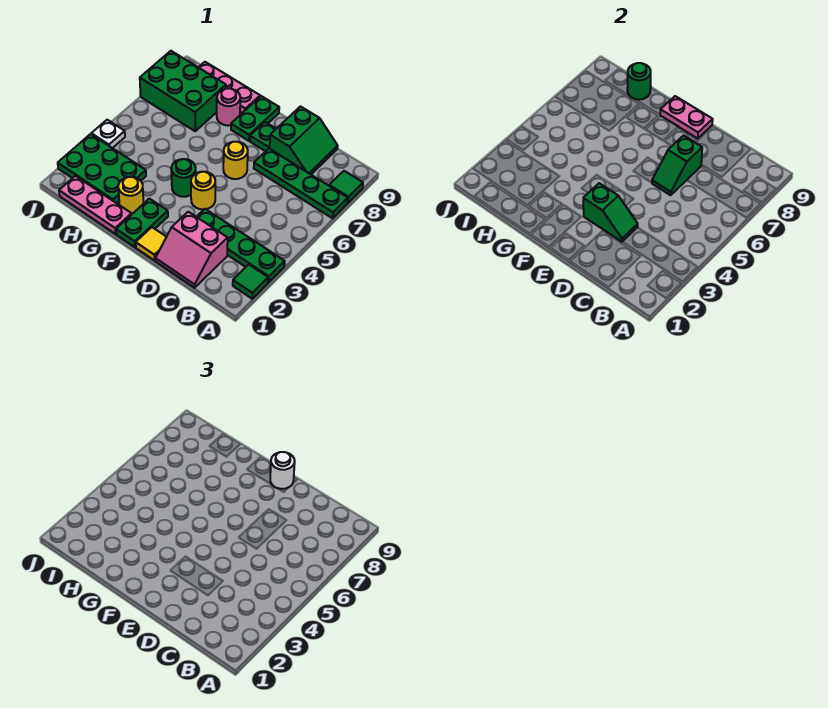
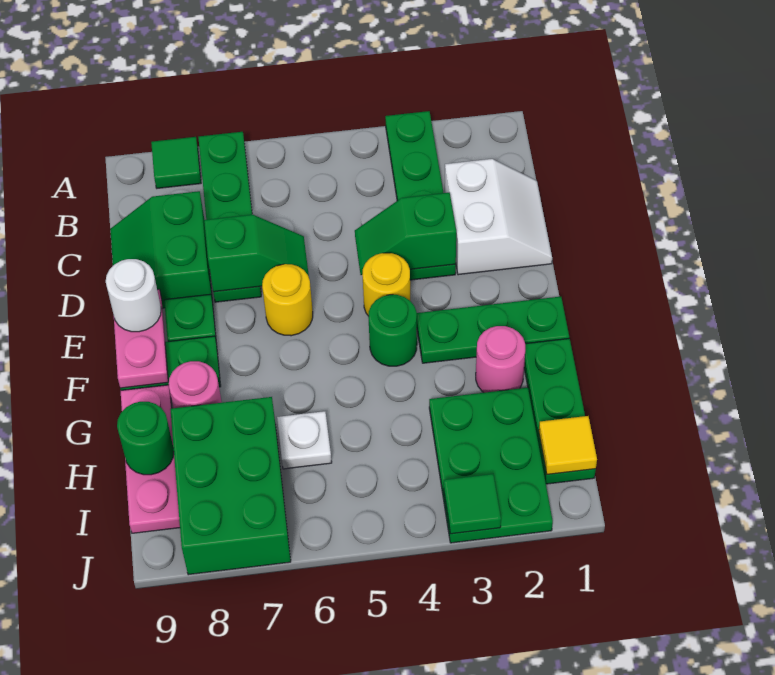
green 1x1 tile [233,264,268,299] -> green 1x1 tile moved to [444,474,501,534]
pink 2x2 slope [155,212,228,288] -> white 2x2 slope [445,159,552,275]
green 2x2 slope [270,107,338,174] -> green 2x2 slope turned to [110,191,212,308]
green 1x2 slope [583,183,638,242] -> green 1x2 slope turned to [355,193,456,275]
yellow 1x1 tile [136,227,166,260] -> yellow 1x1 tile moved to [539,416,597,474]
green 1x2 plate [116,199,168,247] -> green 1x3 plate [417,297,569,363]
pink 1x3 plate [59,176,132,234] -> green 1x3 plate [524,339,596,484]
yellow 1x1 round brick [118,177,143,214] -> pink 1x1 round brick [476,326,525,393]
white 1x1 plate [91,120,125,148] -> white 1x1 plate moved to [277,411,332,469]

